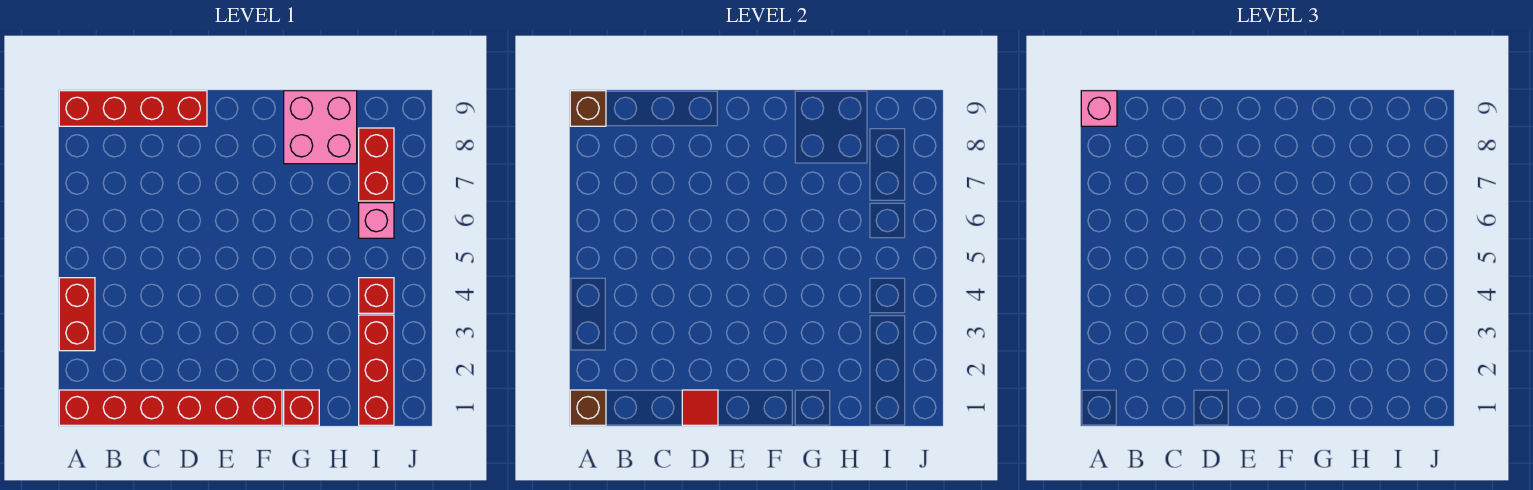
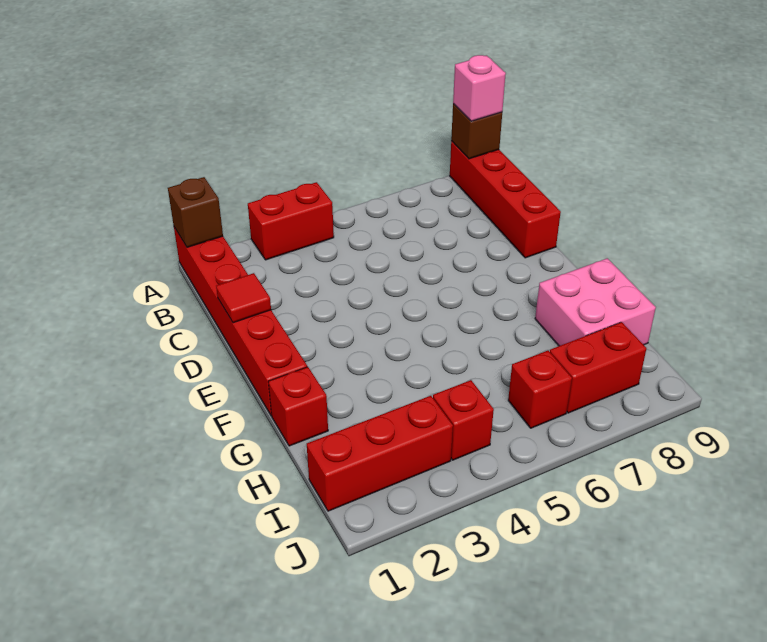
pink 1x1 brick [359,203,394,238] -> red 1x1 brick [508,351,572,428]

